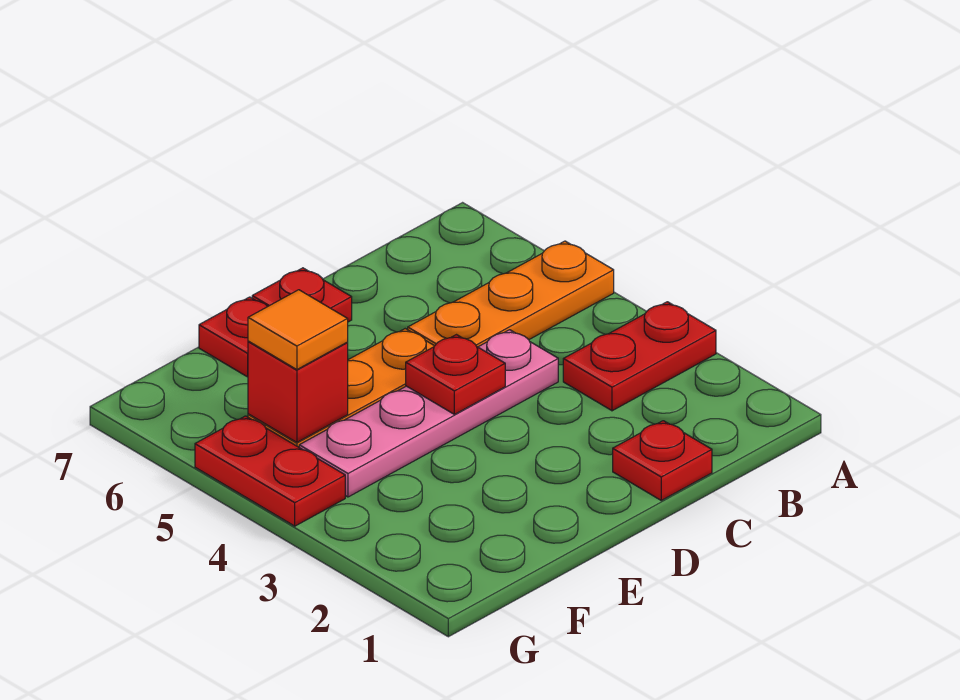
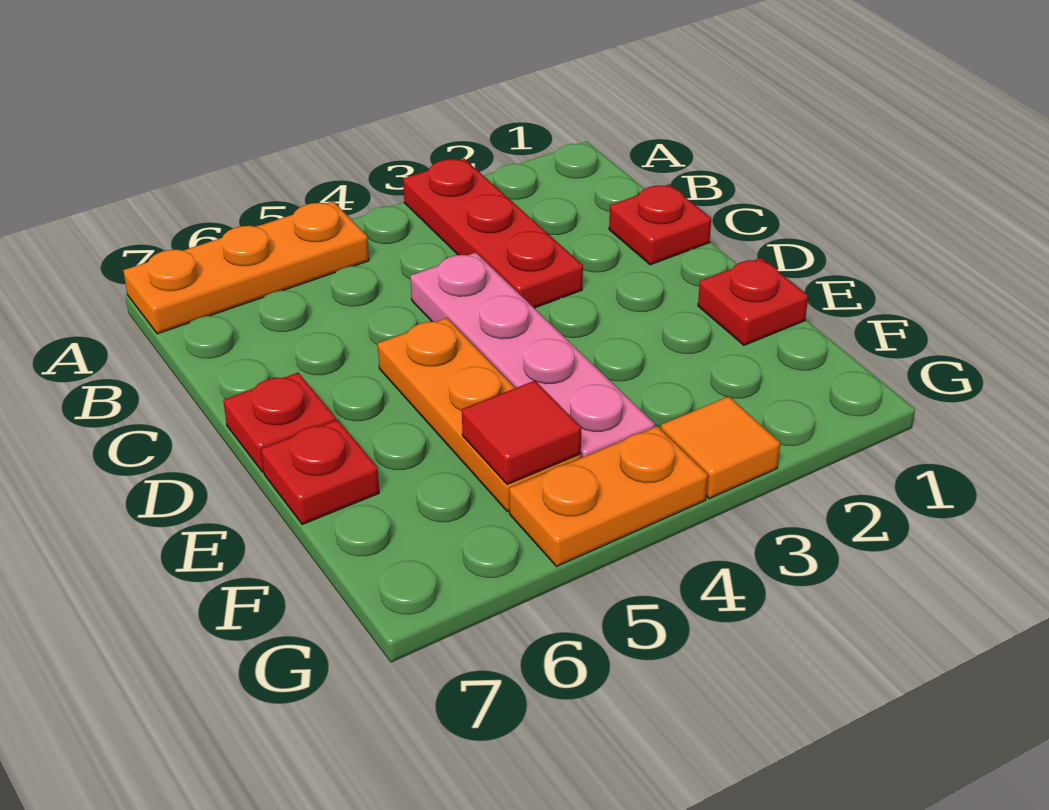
red 1x2 plate [563,302,716,411] -> red 1x3 plate [403,159,583,308]
orange 1x3 plate [408,241,614,347] -> orange 1x3 plate turned to [123,201,369,334]
red 1x1 plate [406,335,505,414] -> red 1x1 plate moved to [698,258,808,345]
red 1x1 brick [248,341,348,442] -> red 1x1 tile [462,381,581,484]
orange 1x1 tile [248,290,348,370] -> orange 1x1 tile moved to [661,396,780,499]
red 1x2 plate [195,416,345,526] -> orange 1x2 plate [509,426,708,567]

